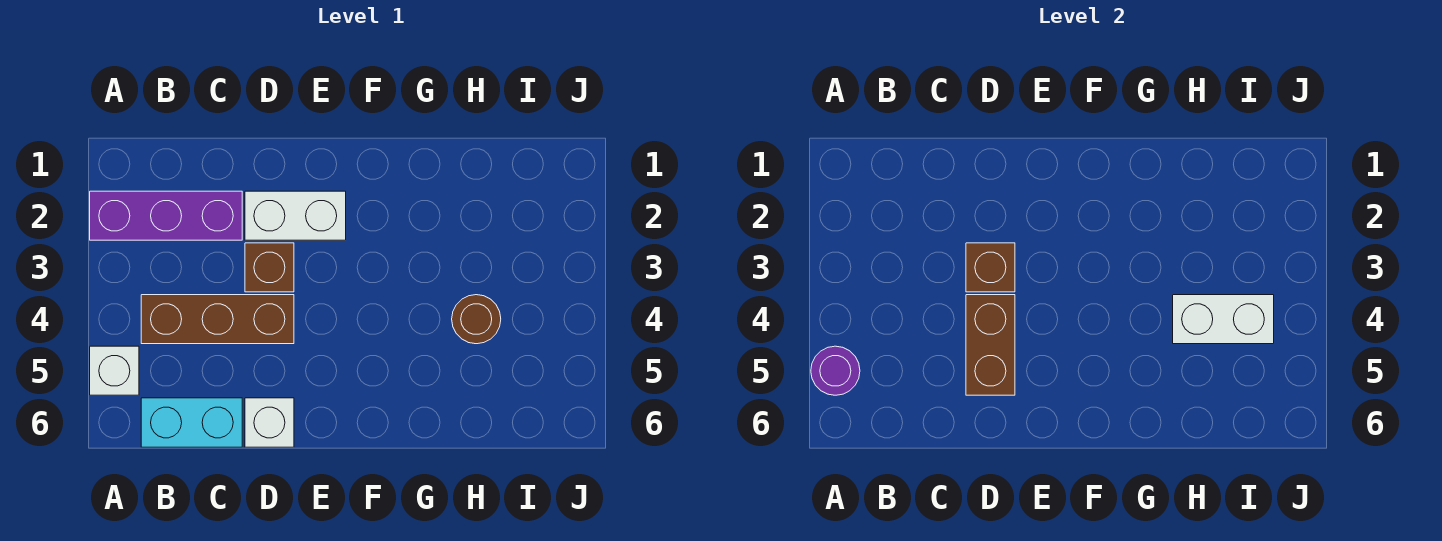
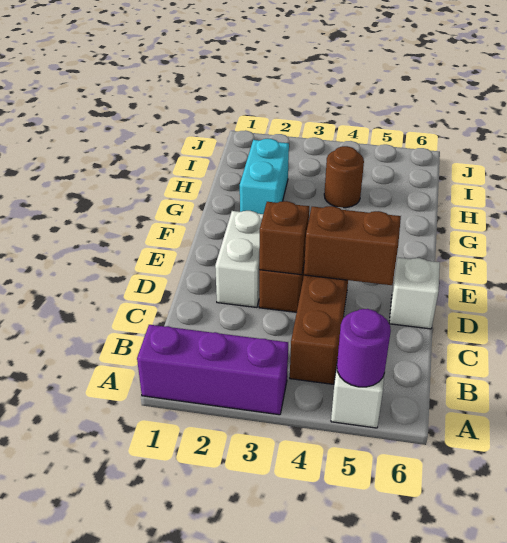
purple 1x3 brick [90,191,242,240] -> purple 1x3 brick turned to [137,325,288,415]
cyan 1x2 brick [141,398,242,447] -> cyan 1x2 brick moved to [240,139,289,214]
white 1x2 brick [1173,295,1274,344] -> none

